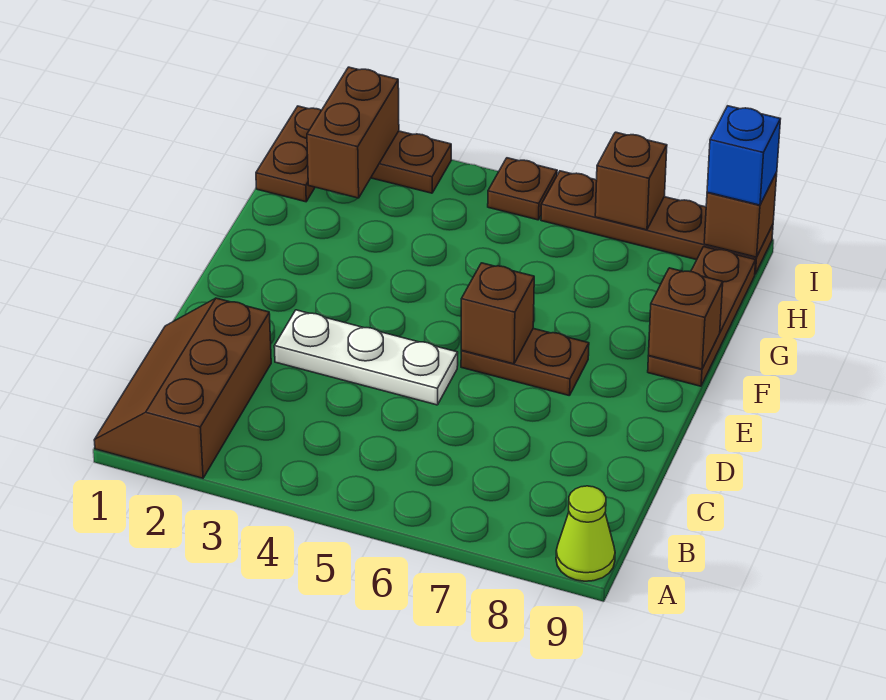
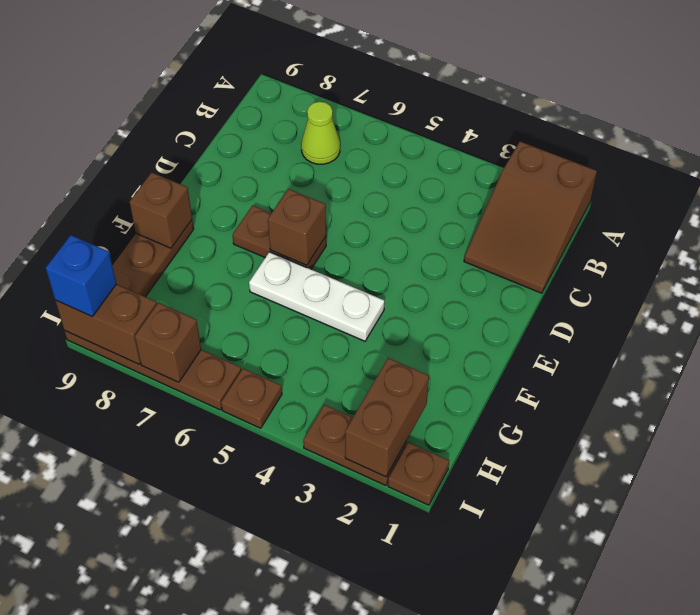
brown 2x3 slope [94,298,271,478] -> brown 2x3 slope turned to [464,142,597,293]
lime 1x1 cone [556,486,615,581] -> lime 1x1 cone moved to [301,102,340,164]
white 1x3 plate [274,310,458,405] -> white 1x3 plate moved to [249,252,384,341]
brown 1x2 plate [256,106,322,202] -> brown 1x1 plate [388,442,449,505]
brown 1x1 brick [704,173,777,257] -> brown 1x2 brick [55,284,157,364]

